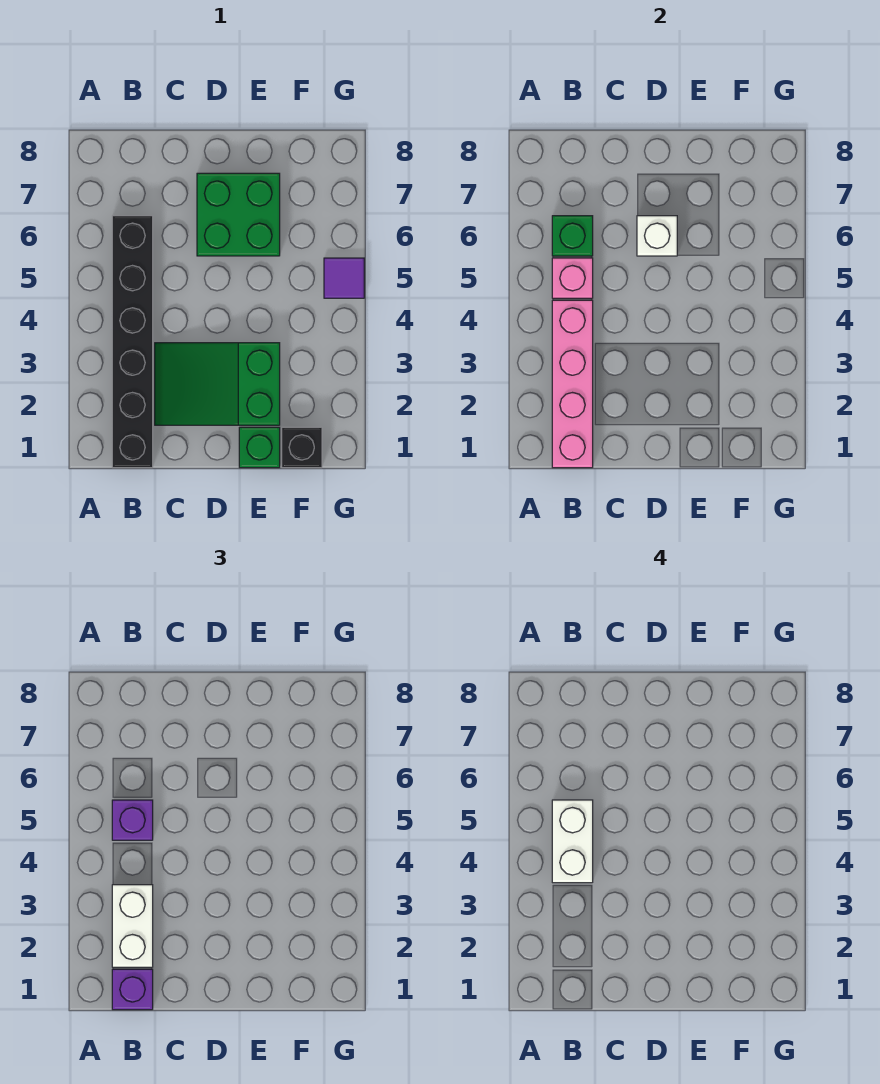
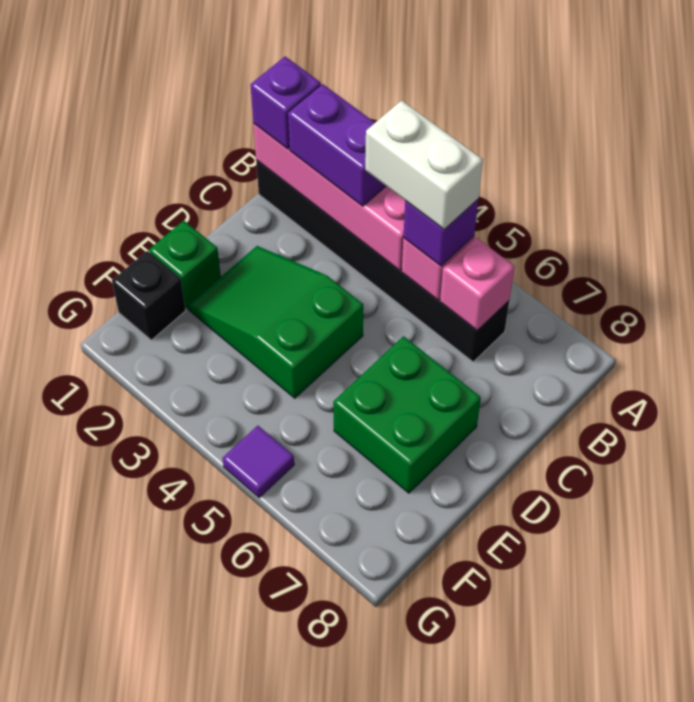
white 1x2 brick [112,885,153,967] -> purple 1x2 brick [288,84,386,206]
green 1x1 brick [552,216,593,256] -> pink 1x1 brick [440,238,515,330]
green 2x3 slope [155,343,280,425] -> green 2x3 slope turned to [188,246,363,398]
white 1x1 brick [637,216,677,256] -> none

